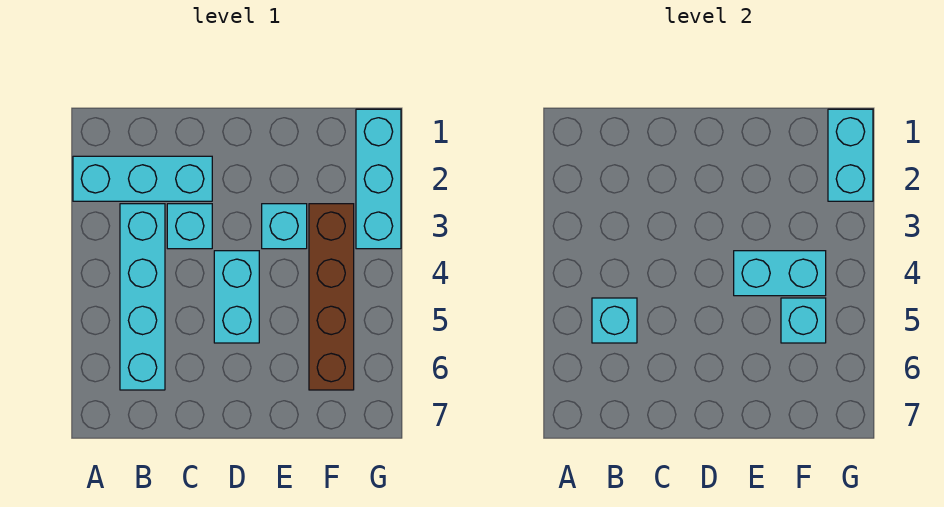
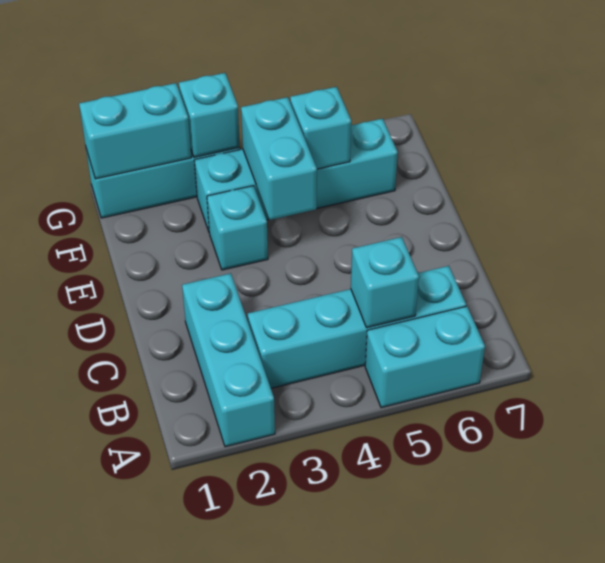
cyan 1x1 brick [167,204,212,249] -> cyan 1x1 brick moved to [179,73,240,157]
cyan 1x2 brick [214,251,259,343] -> cyan 1x2 brick moved to [365,306,485,408]
brown 1x4 brick [309,204,354,390] -> cyan 1x4 brick [194,119,398,231]

